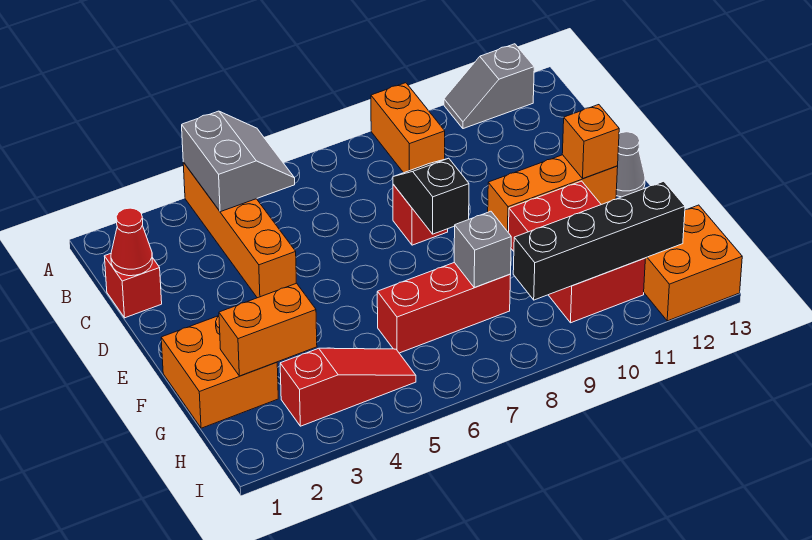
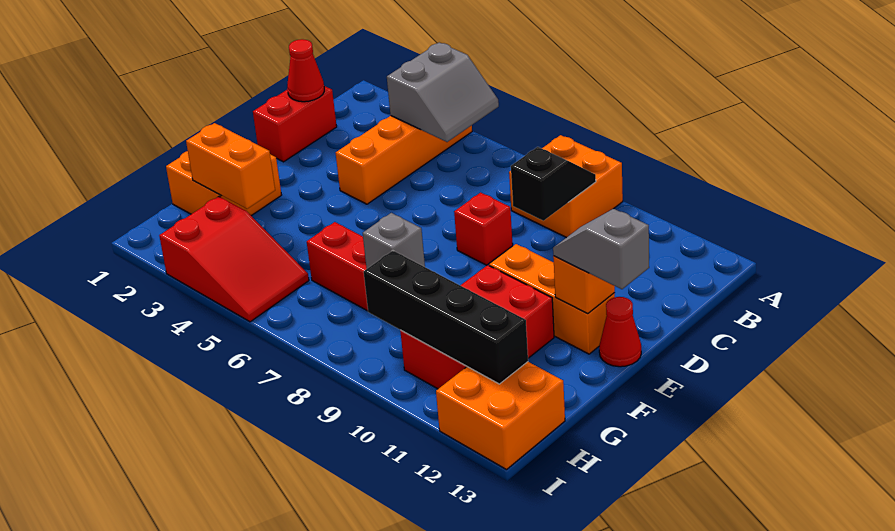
orange 1x2 brick [371,83,445,173] -> orange 2x2 brick [509,135,623,238]
grey 1x2 slope [444,44,534,129] -> grey 1x2 slope moved to [553,209,649,289]
red 1x1 brick [104,254,162,318] -> red 1x2 brick [253,86,337,162]
black 1x2 slope [393,158,469,234] -> black 1x2 slope moved to [511,147,596,221]
grey 1x1 cone [616,132,645,197] -> red 1x1 cone [599,297,641,367]
red 1x3 slope [280,348,416,426] -> red 2x3 slope [159,196,309,322]

